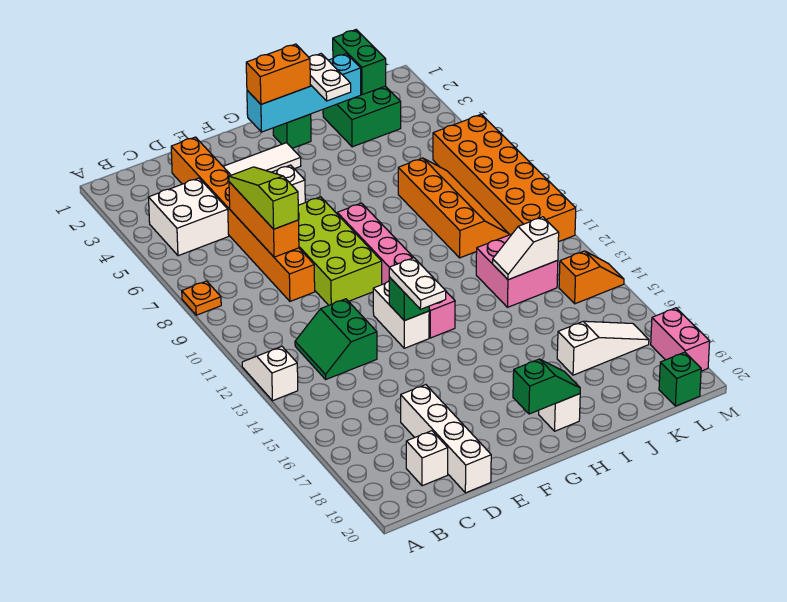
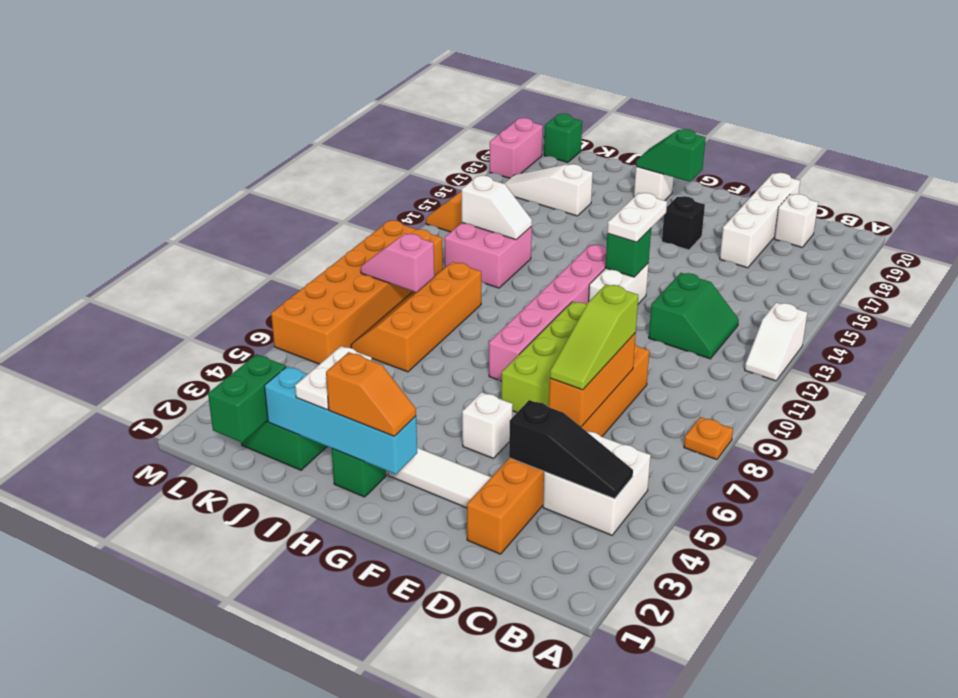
none -> black 1x3 slope [509,400,633,499]
none -> black 1x1 brick [662,196,705,250]
orange 1x2 brick [246,44,310,104] -> orange 1x2 slope [326,352,416,436]
none -> pink 1x2 slope [361,234,434,292]

